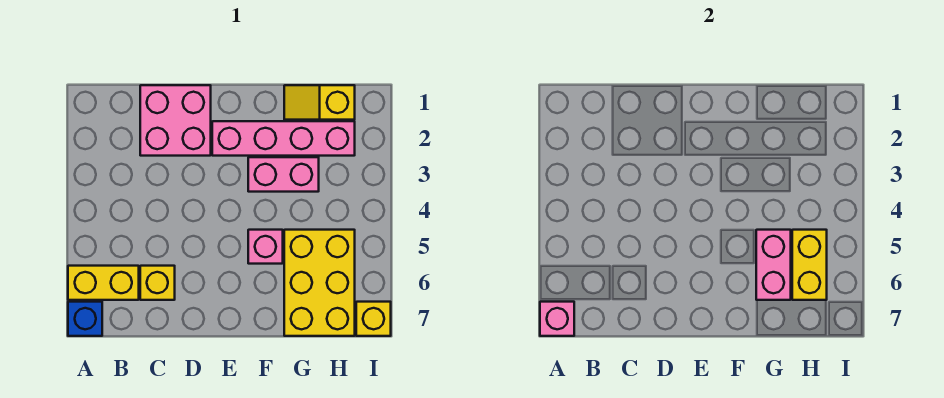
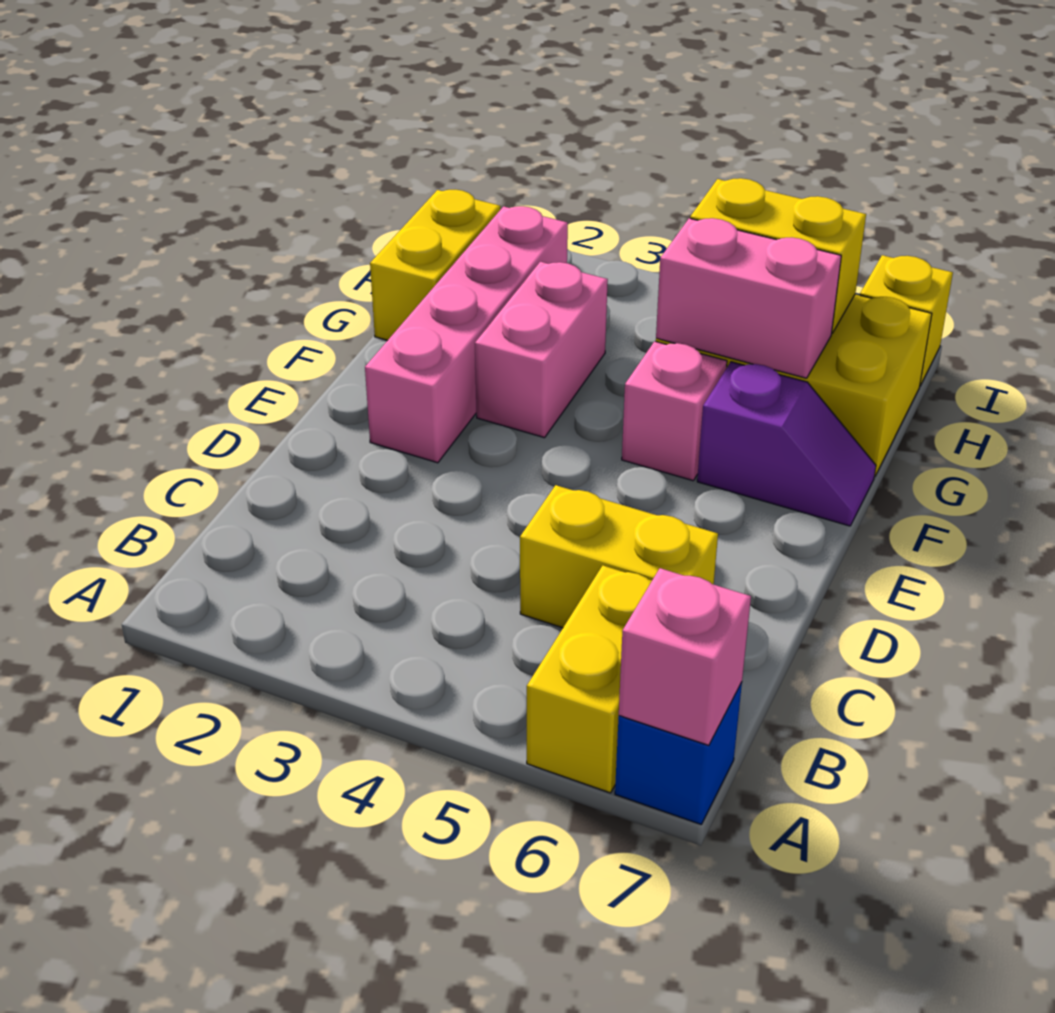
pink 2x2 brick [140,85,211,156] -> none
yellow 1x1 brick [140,266,175,300] -> yellow 1x2 brick [520,485,718,628]
none -> purple 1x2 slope [697,362,876,526]
yellow 1x2 slope [284,85,355,120] -> yellow 1x2 brick [370,190,500,340]

